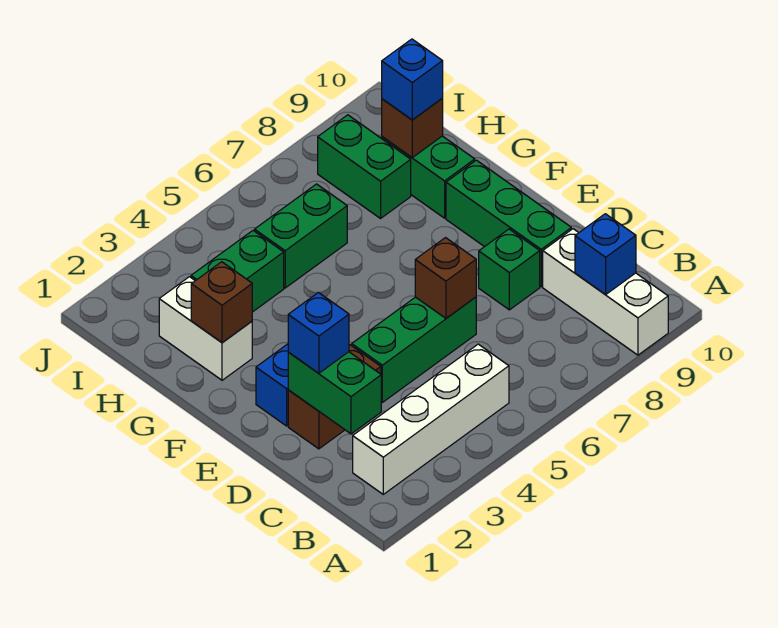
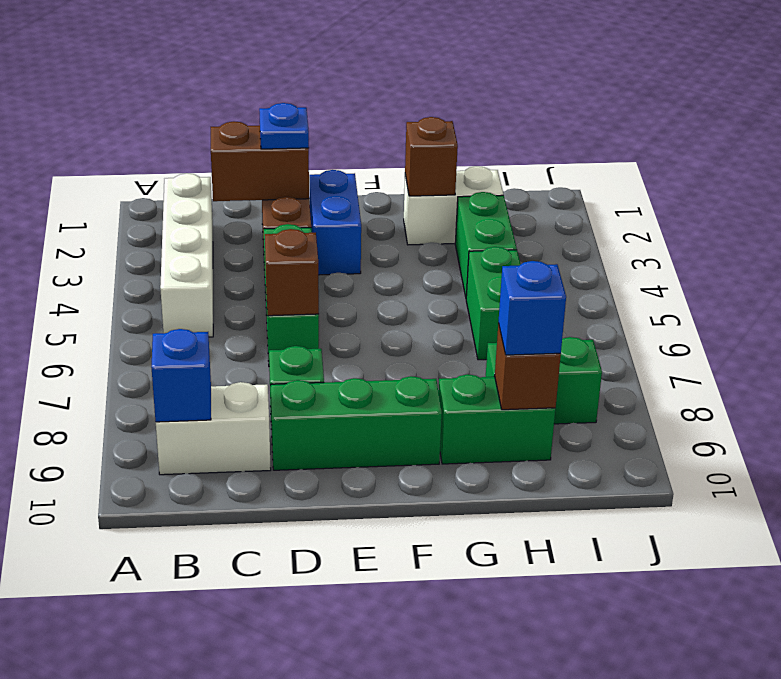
white 1x3 brick [543,229,668,355] -> white 1x2 brick [156,382,271,475]
green 1x2 brick [288,352,381,434] -> brown 1x2 brick [211,121,309,201]
blue 1x1 brick [288,292,349,373] -> blue 1x1 plate [259,103,309,149]

